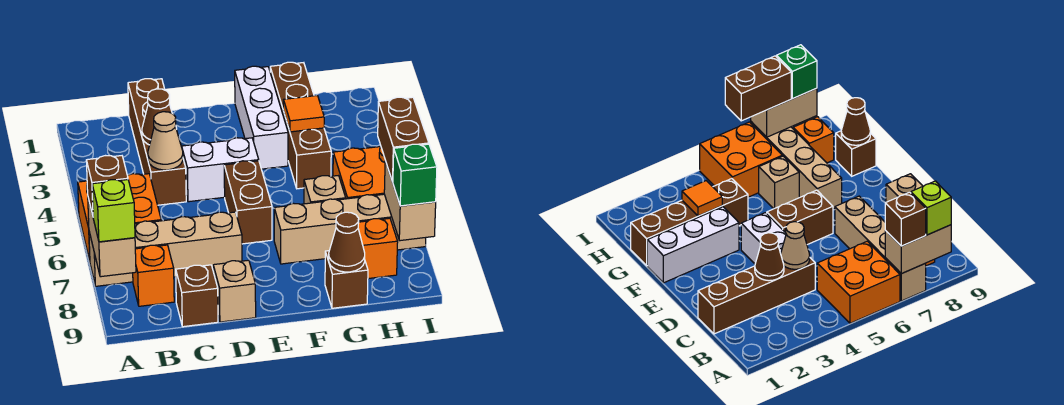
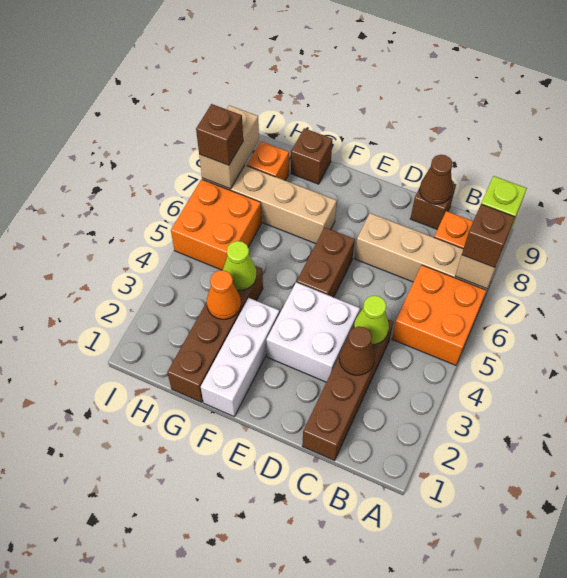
tan 1x1 cone [148,112,183,170] -> lime 1x1 cone [354,296,389,345]
white 1x2 brick [182,138,259,202] -> white 2x2 brick [266,282,360,382]
tan 1x1 brick [213,260,256,322] -> none
orange 1x1 tile [283,96,324,132] -> orange 1x1 cone [207,270,241,319]
none -> lime 1x1 cone [223,241,257,290]
tan 1x1 brick [304,176,346,204] -> none
brown 1x1 cone [329,212,365,272] -> brown 1x1 cone moved to [420,155,453,204]
brown 1x2 brick [378,97,429,182] -> brown 1x1 brick [196,104,243,165]
green 1x1 brick [393,144,437,206] -> none

